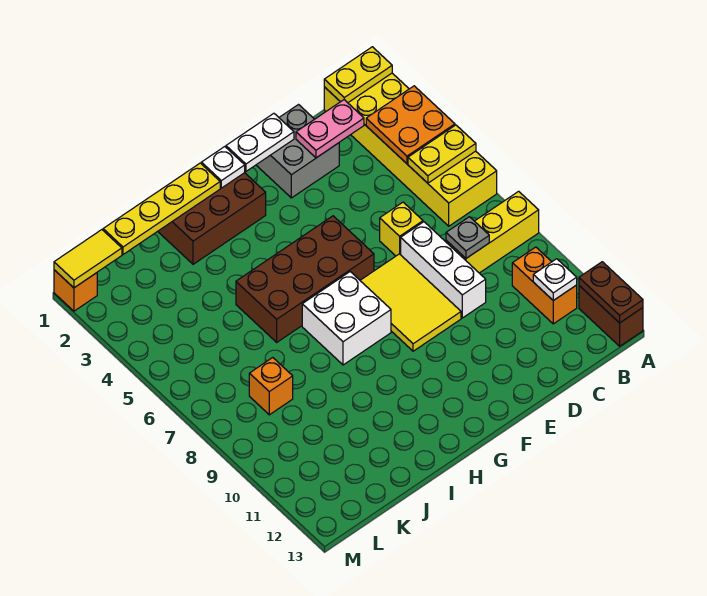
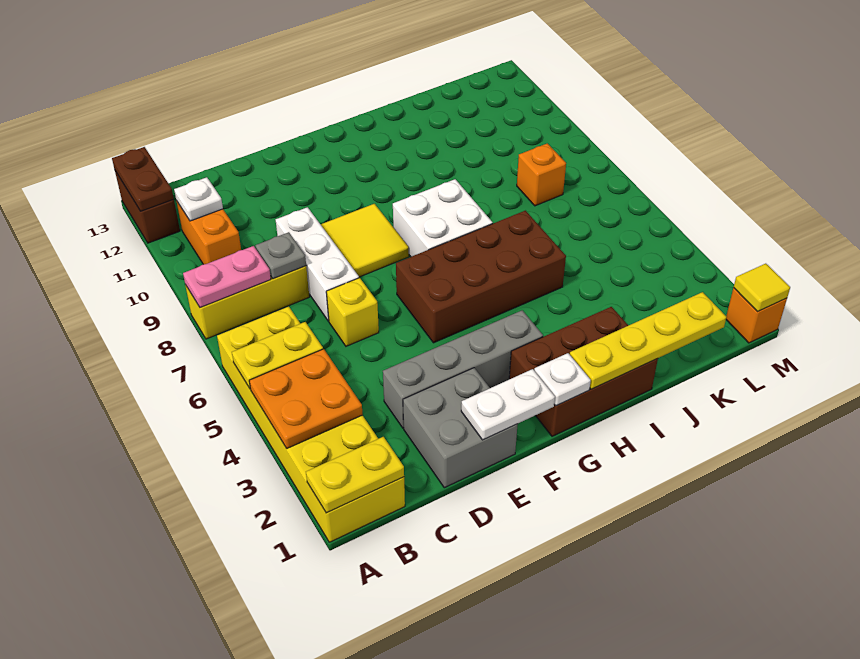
pink 1x2 plate [296,100,364,158] -> pink 1x2 plate moved to [183,246,271,308]
none -> grey 1x4 brick [383,310,543,428]
yellow 2x3 tile [360,254,461,351] -> yellow 2x2 tile [321,204,409,277]
yellow 1x2 tile [54,230,122,288] -> yellow 1x1 tile [734,264,790,312]

